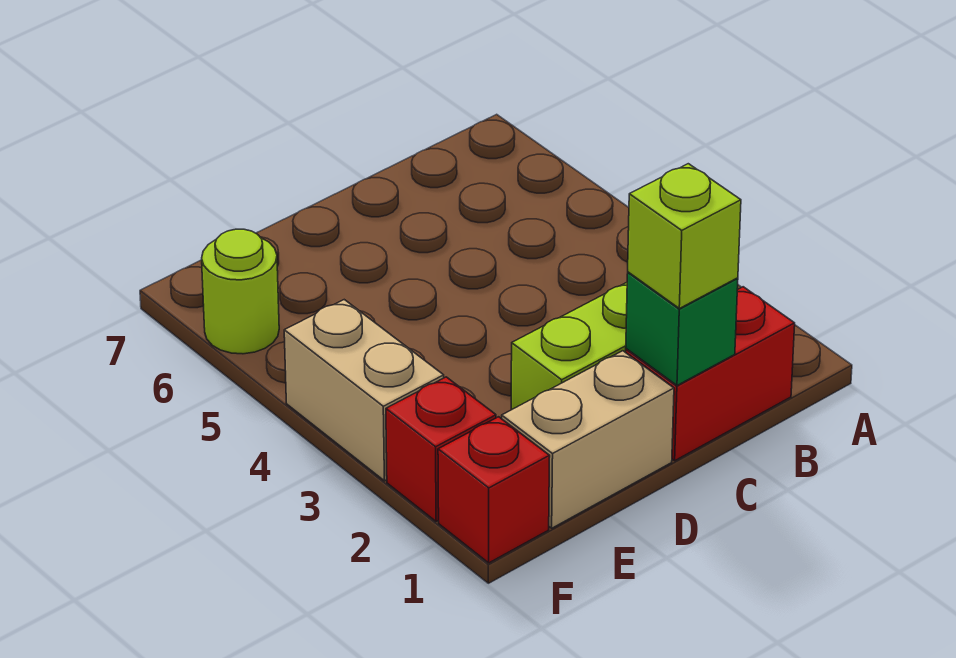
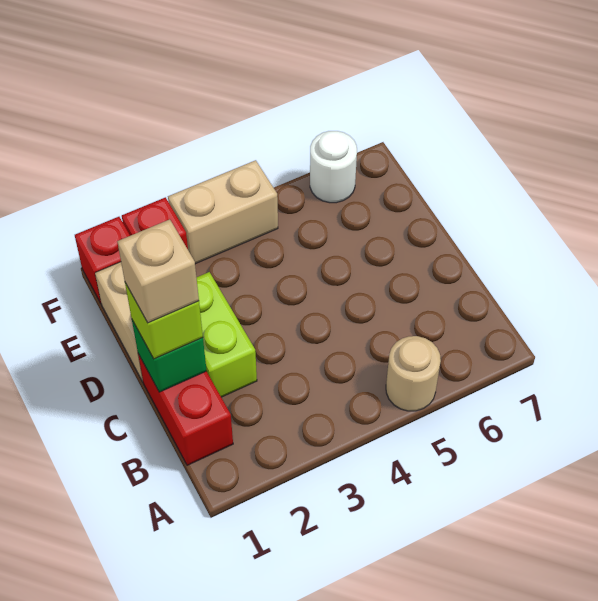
none -> tan 1x1 round brick [386,336,441,411]
none -> tan 1x1 brick [117,219,199,323]
lime 1x1 round brick [202,229,279,354] -> white 1x1 round brick [310,131,357,203]

